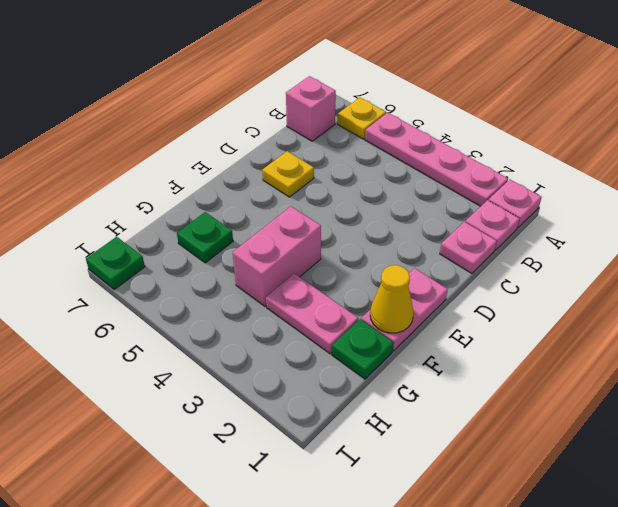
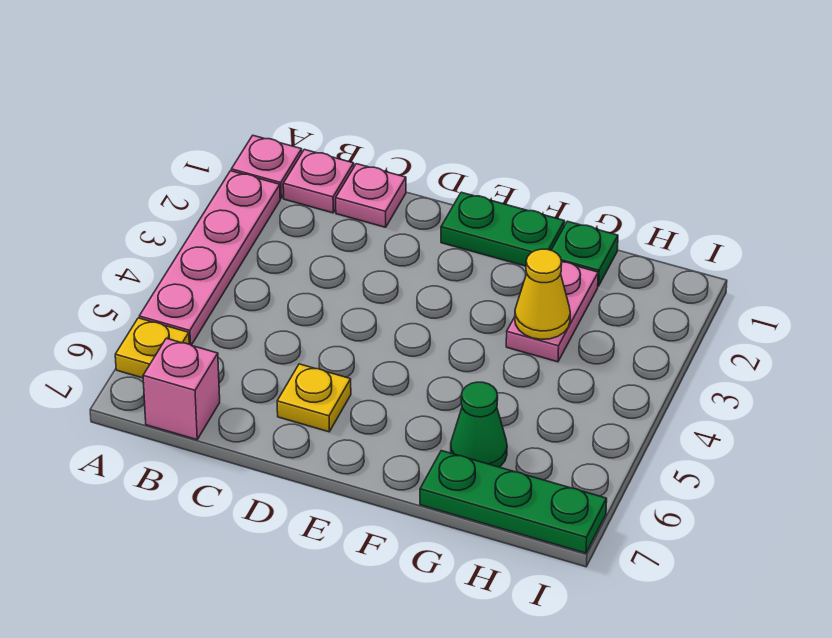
pink 1x2 plate [361,268,448,351] -> green 1x2 plate [441,192,565,266]
yellow 1x1 cone [370,265,414,333] -> yellow 1x1 cone moved to [515,249,570,339]
pink 1x2 brick [233,206,321,306] -> none
green 1x1 plate [177,212,233,263] -> green 1x1 cone [451,382,507,467]
green 1x1 plate [86,237,145,290] -> green 1x3 plate [420,451,607,553]

